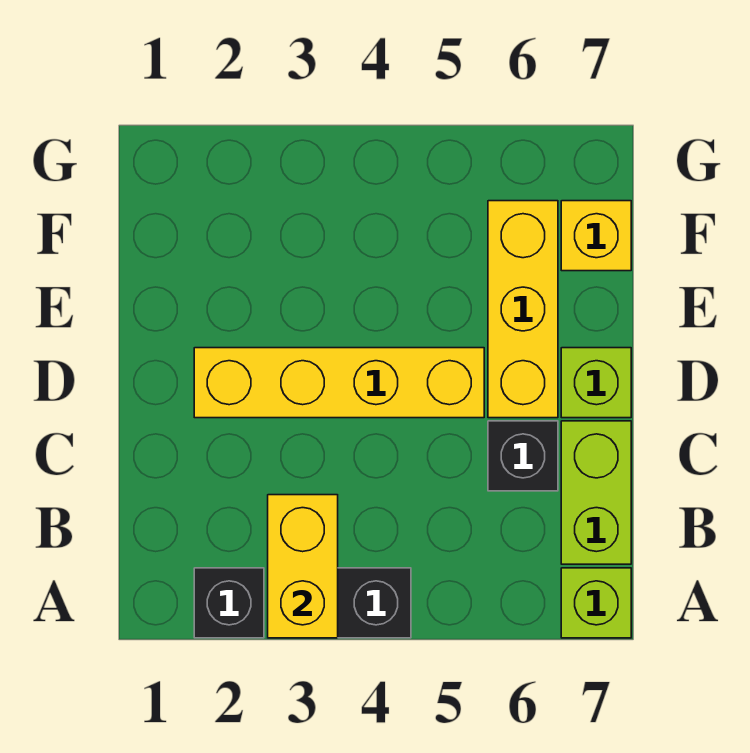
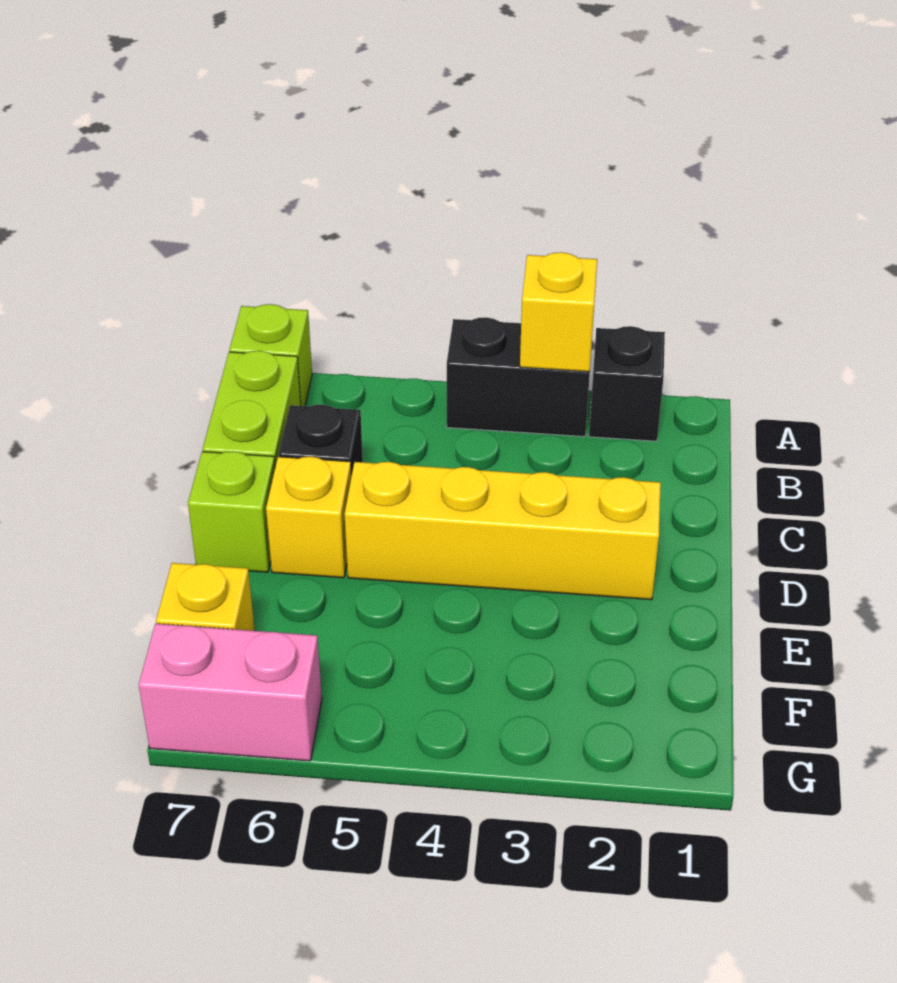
yellow 1x2 brick [268,495,338,638] -> yellow 1x1 brick [520,252,597,372]
yellow 1x3 brick [488,201,558,418] -> yellow 1x1 brick [266,457,351,578]
none -> pink 1x2 brick [139,624,322,761]

